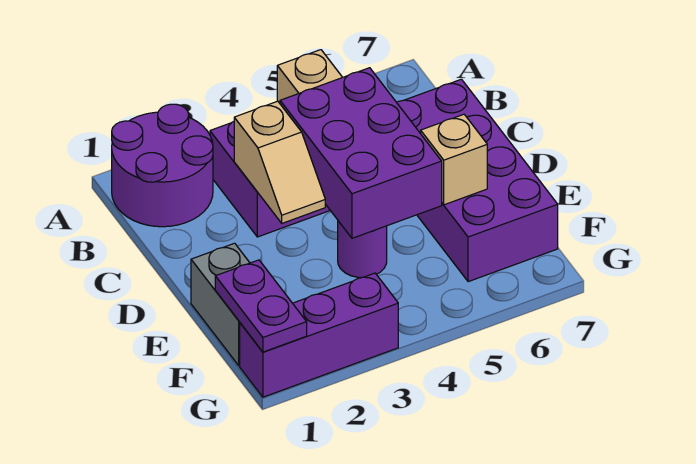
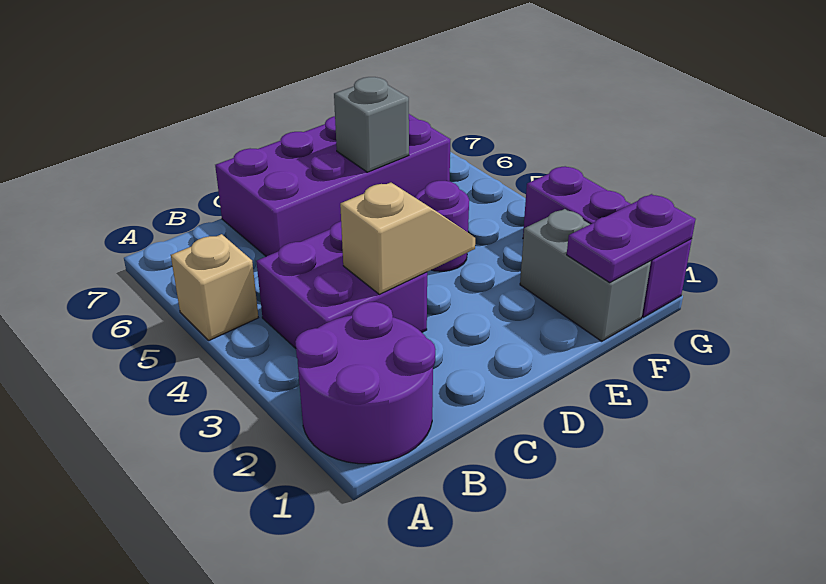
purple 2x3 brick [280,68,442,238] -> none
grey 1x2 brick [191,243,250,365] -> grey 1x2 brick turned to [520,209,651,341]
tan 1x1 brick [421,114,487,205] -> grey 1x1 brick [334,77,409,172]

